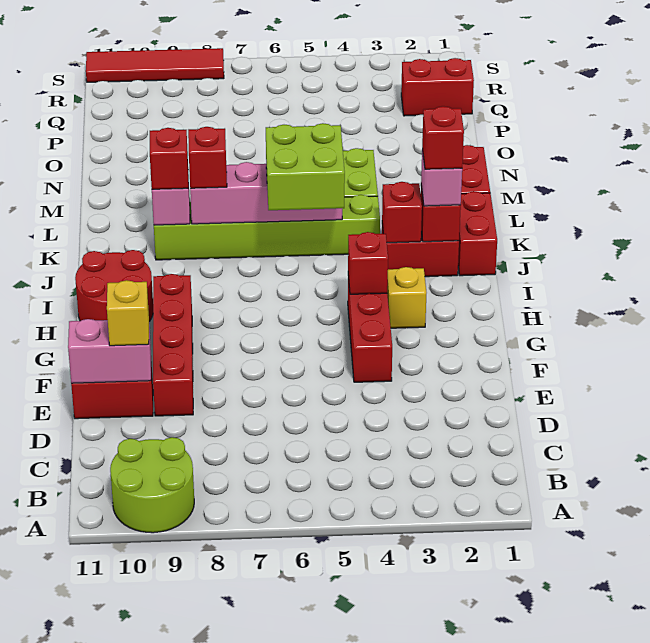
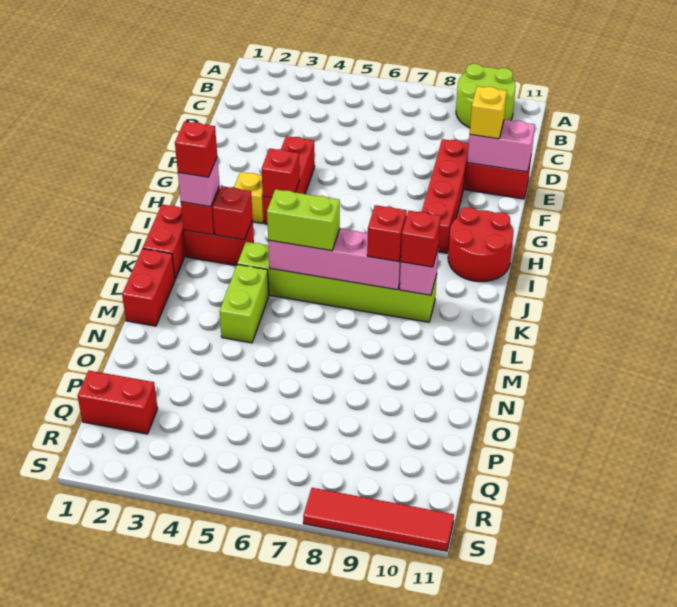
lime 2x2 brick [266,123,345,210] -> lime 1x2 brick [267,189,340,251]

